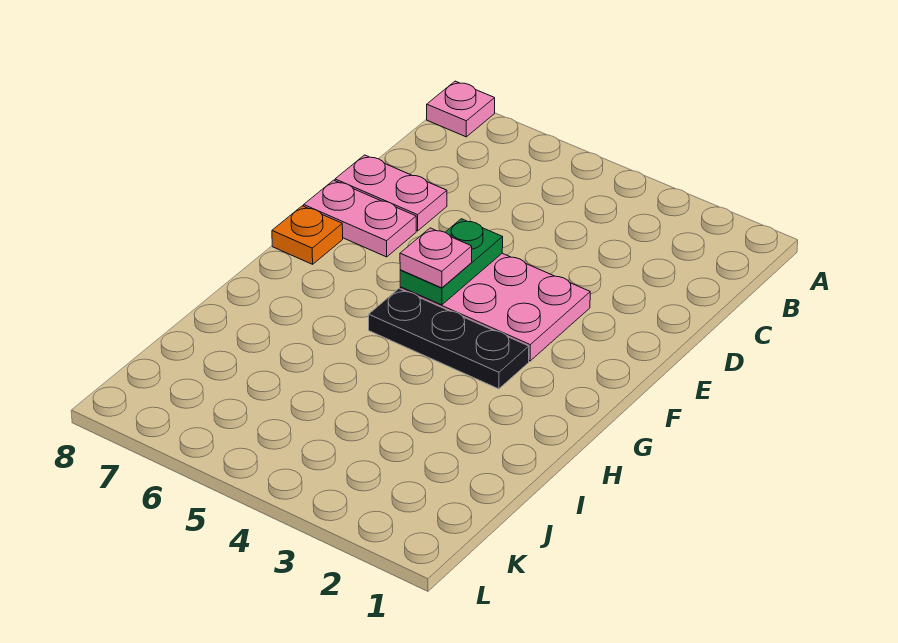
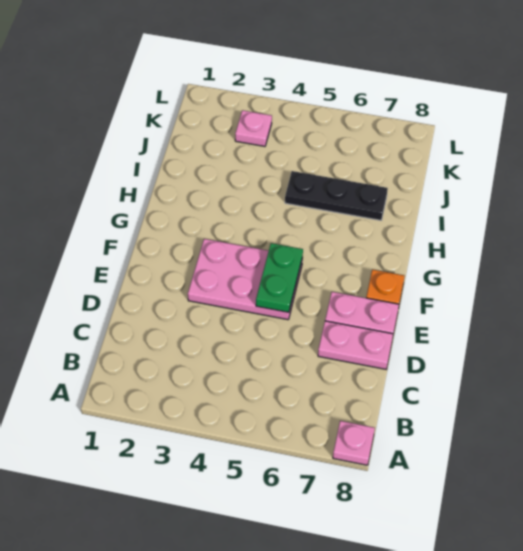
pink 1x1 plate [400,228,472,288] -> pink 1x1 plate moved to [235,110,272,146]
black 1x3 plate [369,289,529,389] -> black 1x3 plate moved to [285,171,388,220]

